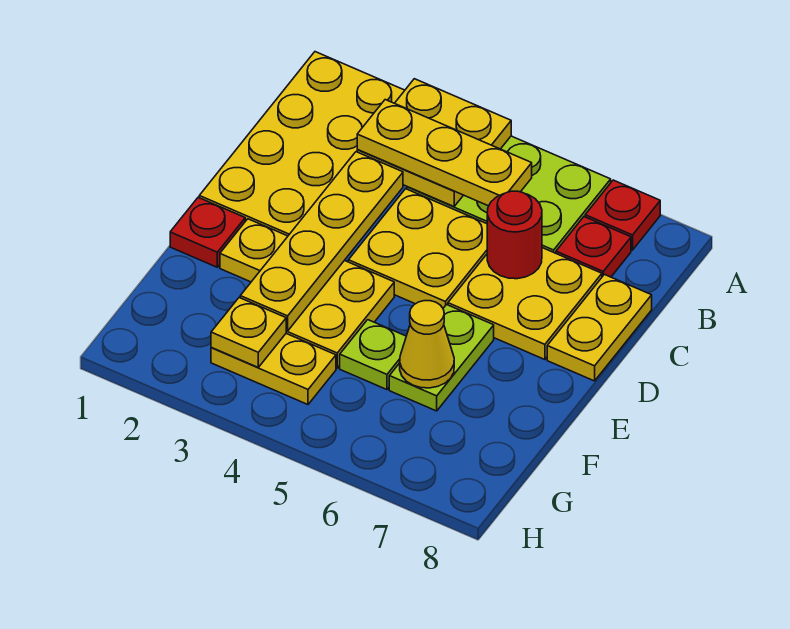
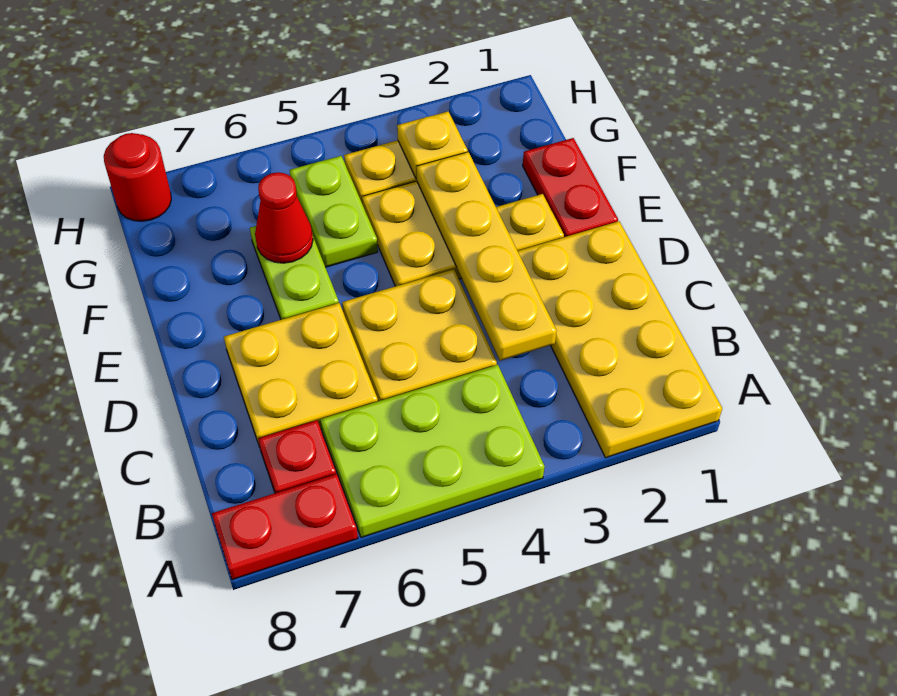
yellow 2x2 plate [357,79,511,206] -> none
red 1x1 plate [585,180,660,250] -> red 1x2 plate [212,474,358,580]
yellow 1x3 plate [357,100,532,206] -> none
red 1x1 round brick [487,191,542,279] -> red 1x1 round brick moved to [104,133,171,221]
yellow 1x2 plate [547,275,652,381] -> none
red 1x1 plate [170,197,245,267] -> red 1x2 plate [523,138,618,237]
lime 1x1 plate [340,320,406,390] -> lime 1x2 plate [290,156,378,267]
yellow 1x1 cone [400,301,454,388] -> red 1x1 cone [255,172,313,263]

